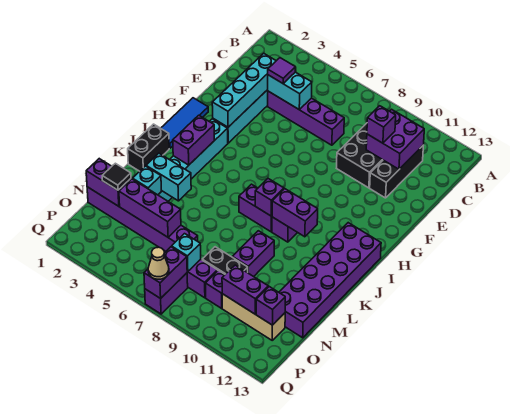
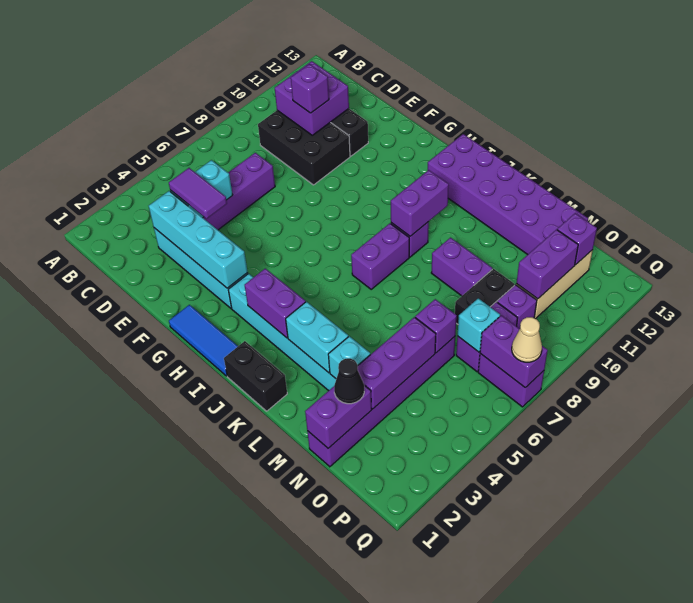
purple 1x1 tile [268,58,295,83] -> purple 1x2 tile [169,168,227,219]
purple 1x1 brick [255,179,284,216] -> purple 1x1 brick moved to [415,299,457,353]
cyan 1x2 brick [146,153,191,201] -> cyan 1x2 brick turned to [286,302,348,373]
black 1x1 tile [102,163,131,190] -> black 1x1 cone [334,358,364,404]

